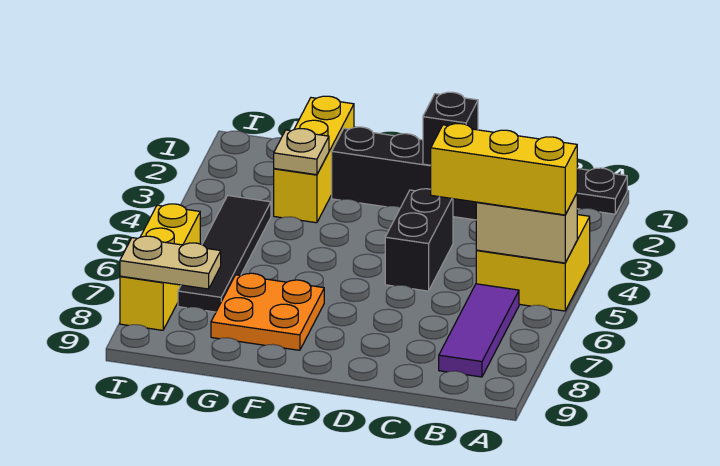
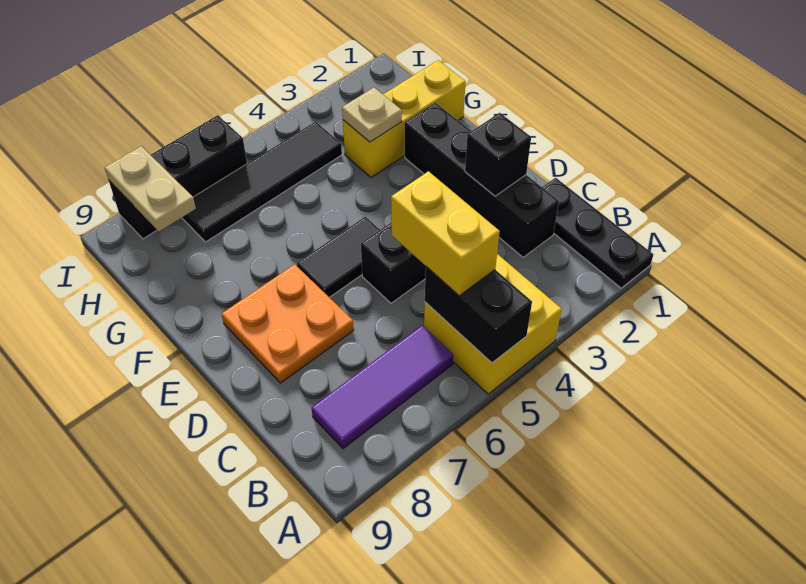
tan 1x2 brick [476,194,577,263] -> black 1x2 brick [425,267,532,363]
yellow 1x3 brick [430,124,577,215] -> yellow 1x2 brick [391,171,500,296]
none -> black 1x2 tile [297,217,380,297]
orange 2x2 plate [211,273,324,350] -> orange 2x2 plate moved to [222,264,354,383]
yellow 1x3 brick [120,204,200,330] -> black 1x3 brick [109,115,247,239]

